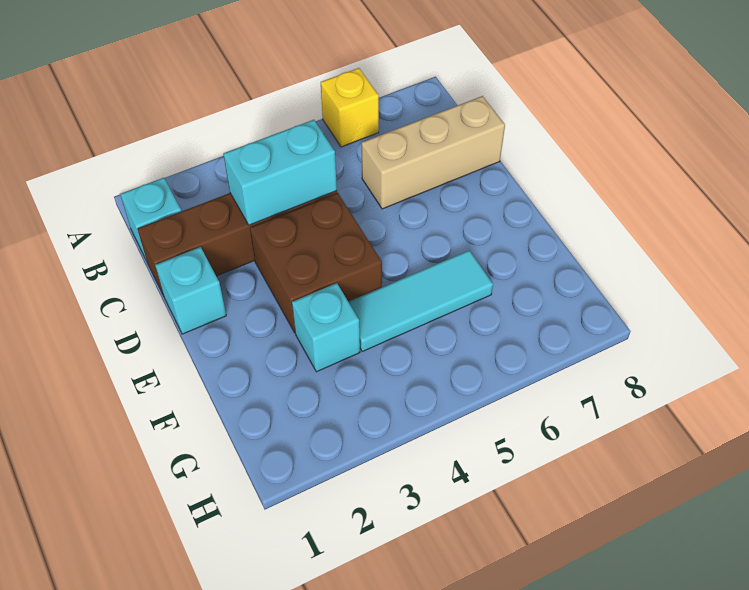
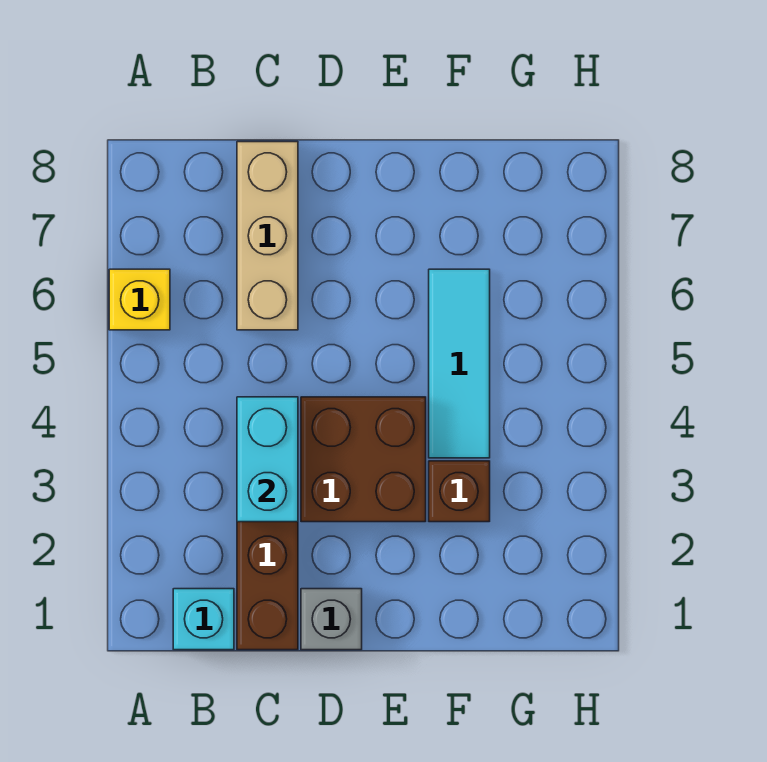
cyan 1x1 brick [155,247,226,334] -> grey 1x1 brick [301,589,362,650]
cyan 1x1 brick [292,283,360,372] -> brown 1x1 brick [429,461,490,522]

